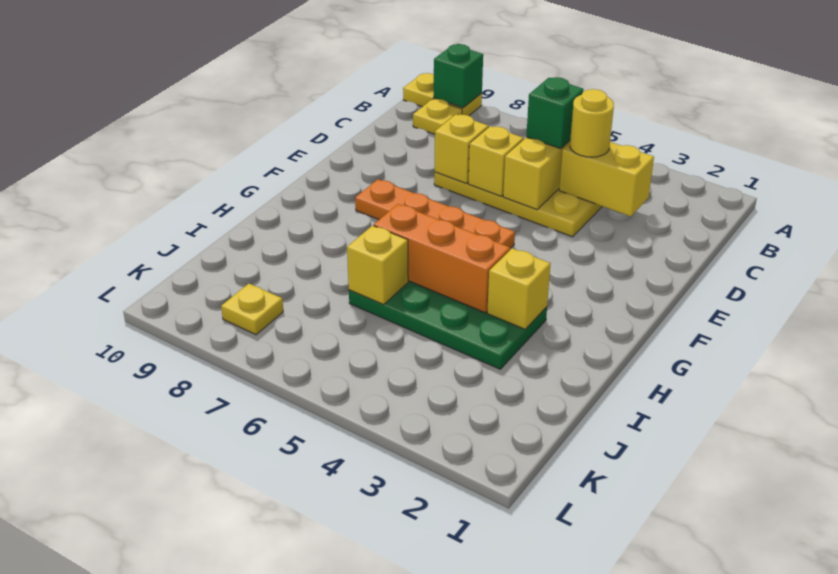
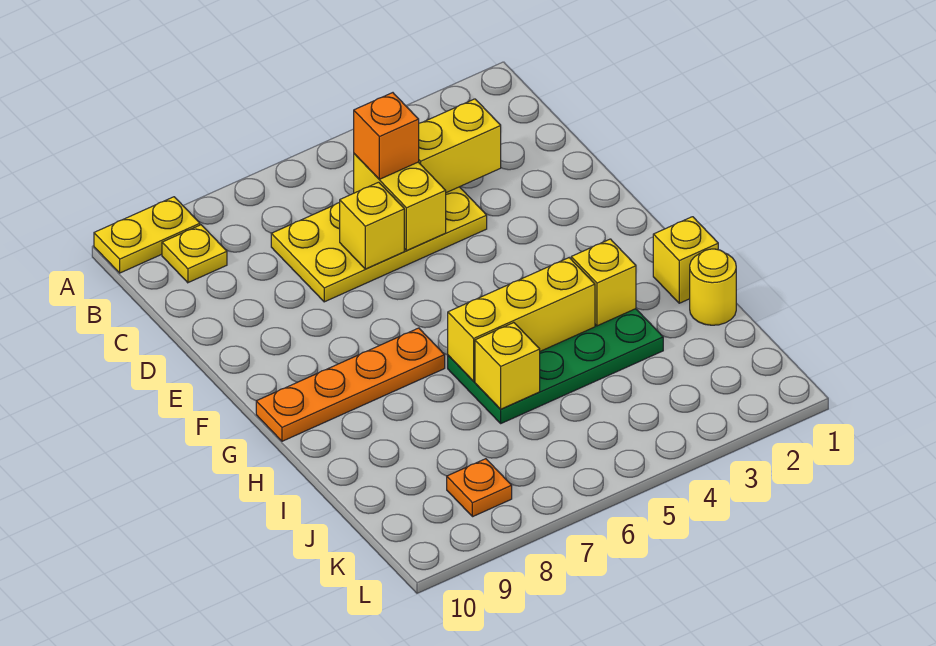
green 1x1 brick [434,44,483,108] -> none
yellow 1x1 round brick [570,89,614,157] -> yellow 1x1 round brick moved to [690,249,736,325]
green 1x1 brick [526,77,583,149] -> orange 1x1 brick [354,93,419,179]
yellow 1x1 brick [435,114,488,183] -> yellow 1x1 brick moved to [653,217,718,303]
orange 1x4 plate [355,179,515,248] -> orange 1x4 plate moved to [256,328,445,441]
orange 1x3 brick [374,204,510,313] -> yellow 1x3 brick [448,258,595,381]
yellow 1x1 plate [221,284,283,335] -> orange 1x1 plate [447,459,512,517]

